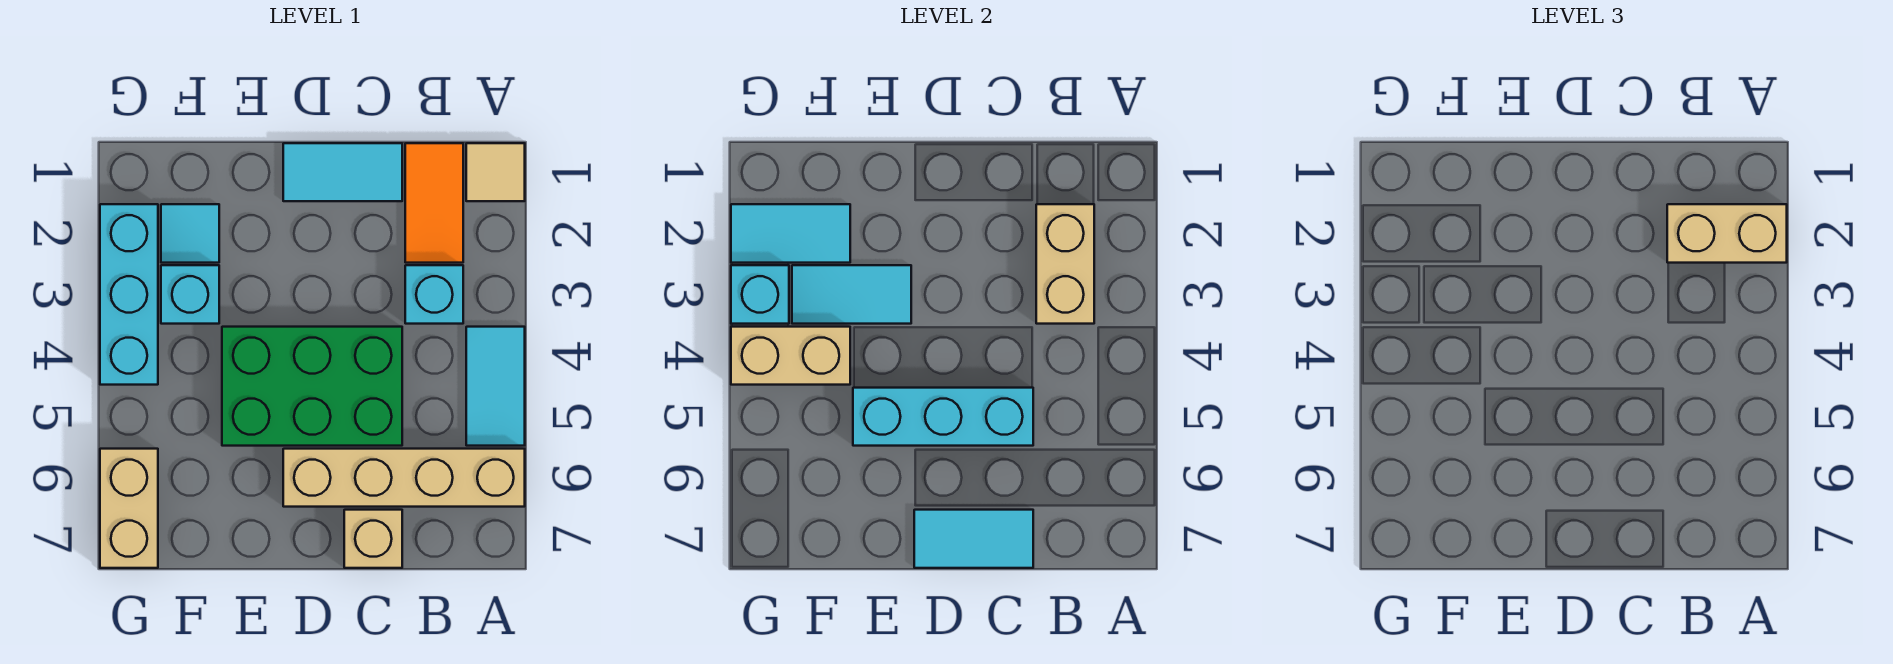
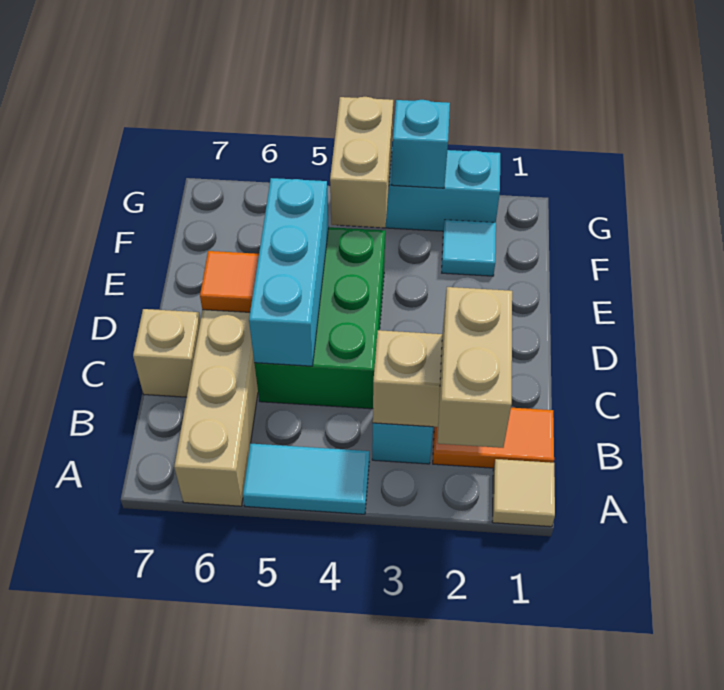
cyan 1x2 tile [283,143,402,201] -> none
cyan 1x2 tile [914,510,1033,568] -> none
none -> orange 1x1 tile [200,251,259,312]
cyan 1x2 tile [792,265,911,324] -> none
cyan 1x2 tile [731,204,850,263] -> none
cyan 1x1 brick [161,265,219,324] -> none
tan 1x2 brick [100,449,158,568] -> none

